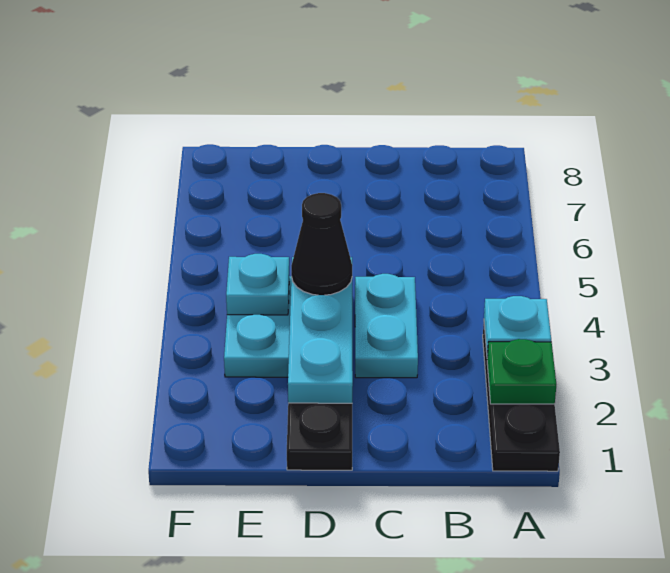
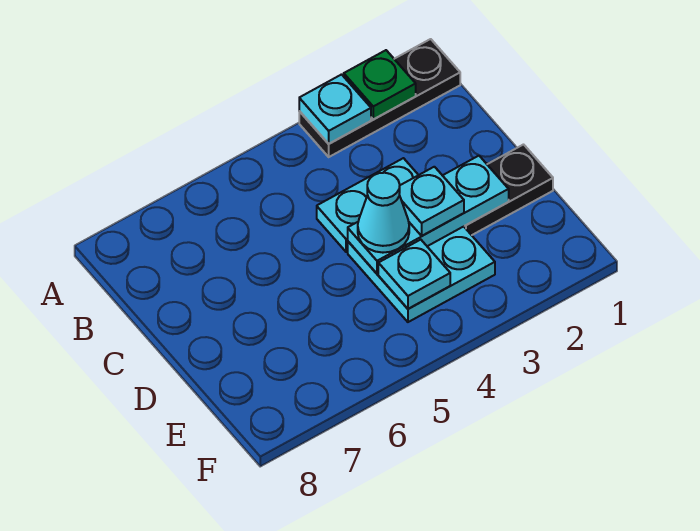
none -> cyan 1x1 plate [399,167,464,236]
black 1x1 cone [291,193,352,295] -> cyan 1x1 cone [358,173,409,253]

